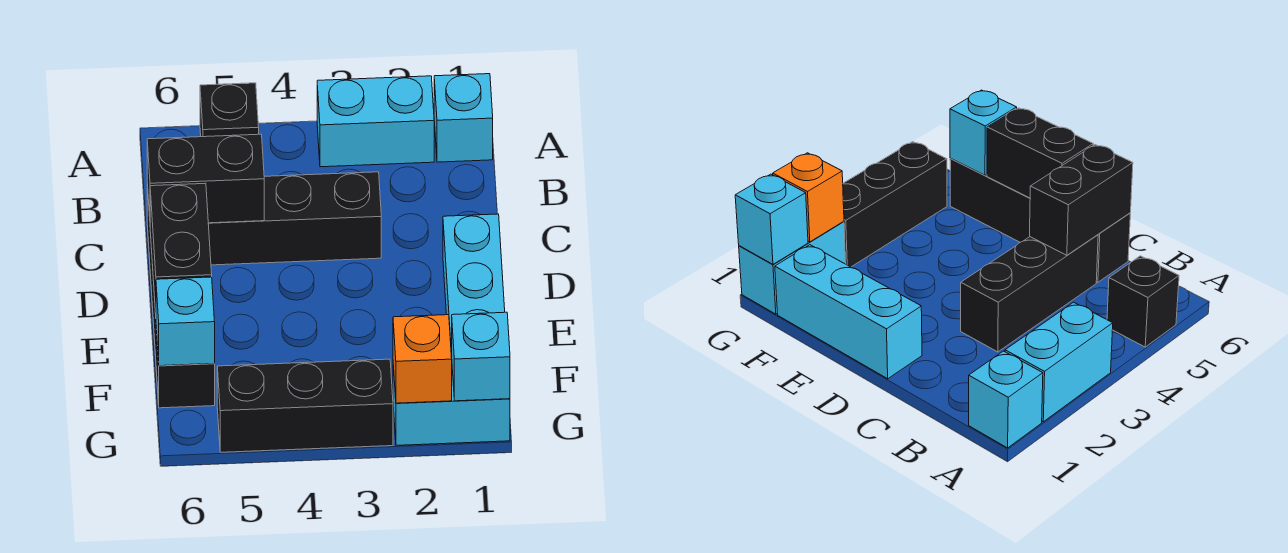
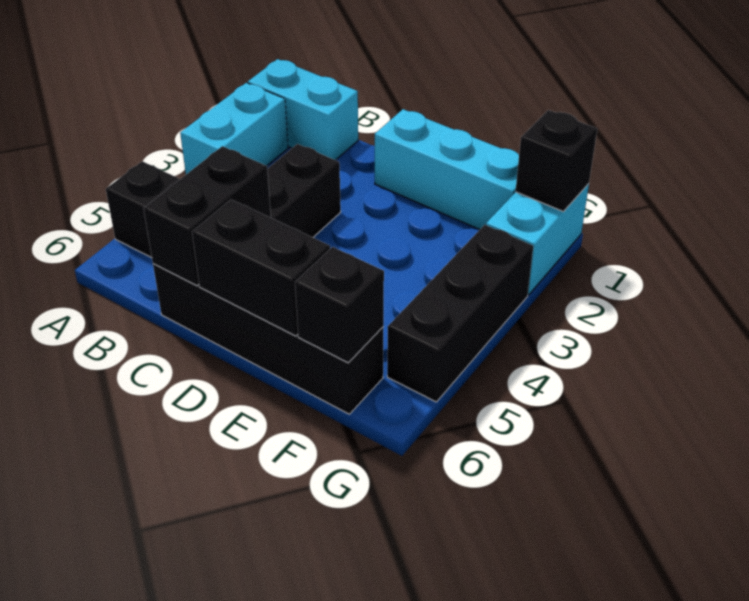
cyan 1x1 brick [434,74,493,162] -> cyan 1x2 brick [248,59,358,160]
cyan 1x1 brick [156,277,215,366] -> black 1x1 brick [295,247,384,363]
cyan 1x1 brick [451,312,510,401] -> black 1x1 brick [515,110,597,211]
orange 1x1 brick [393,315,452,403] -> none

